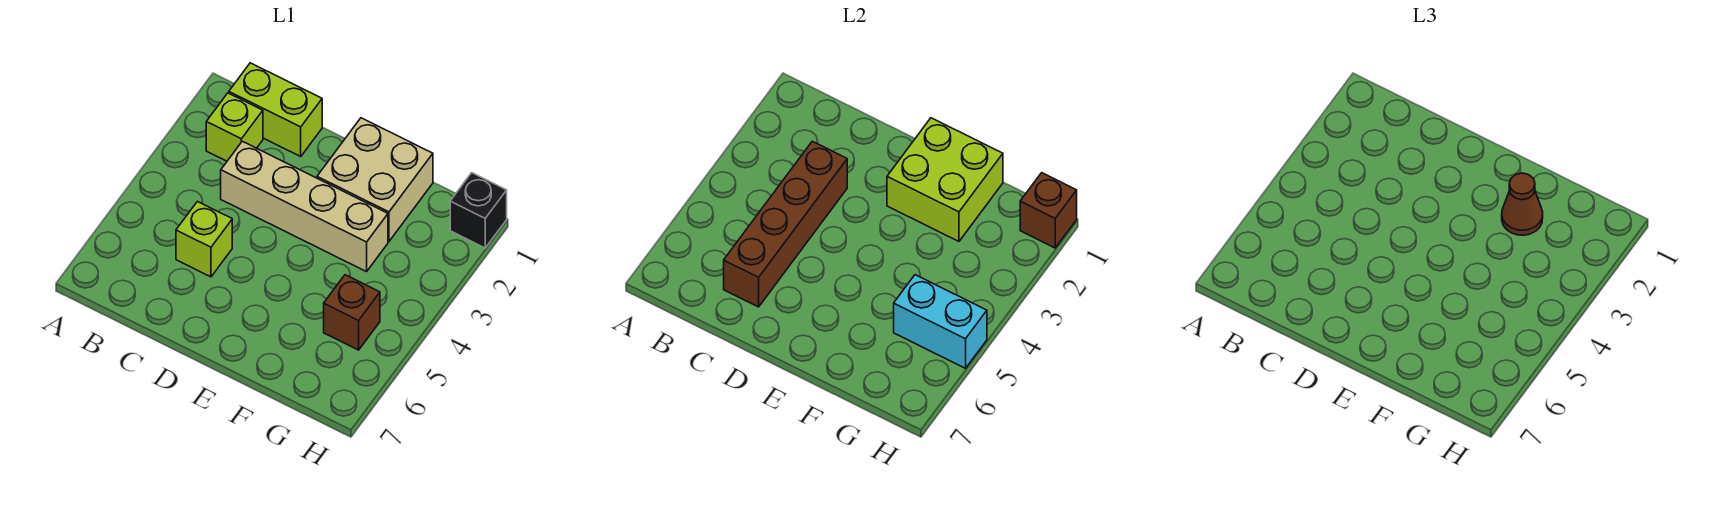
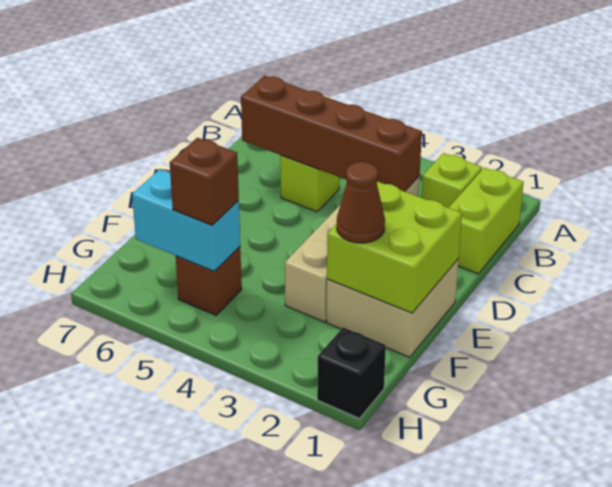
cyan 1x2 brick [894,275,987,368] -> cyan 1x2 brick turned to [132,170,240,271]
brown 1x1 brick [1020,173,1077,248] -> brown 1x1 brick moved to [170,138,239,225]

